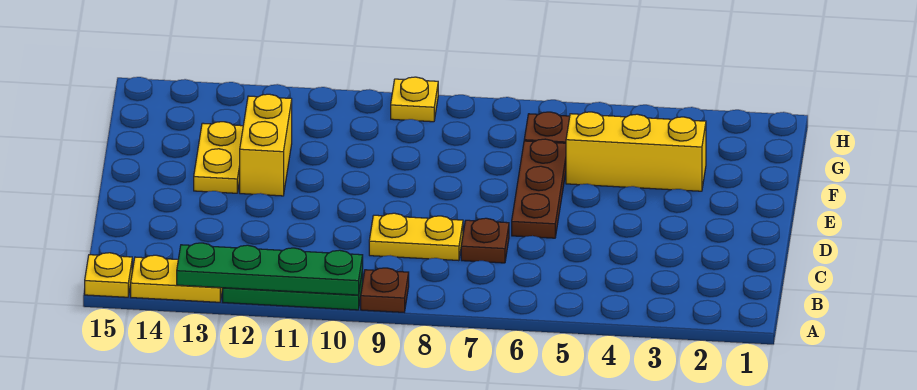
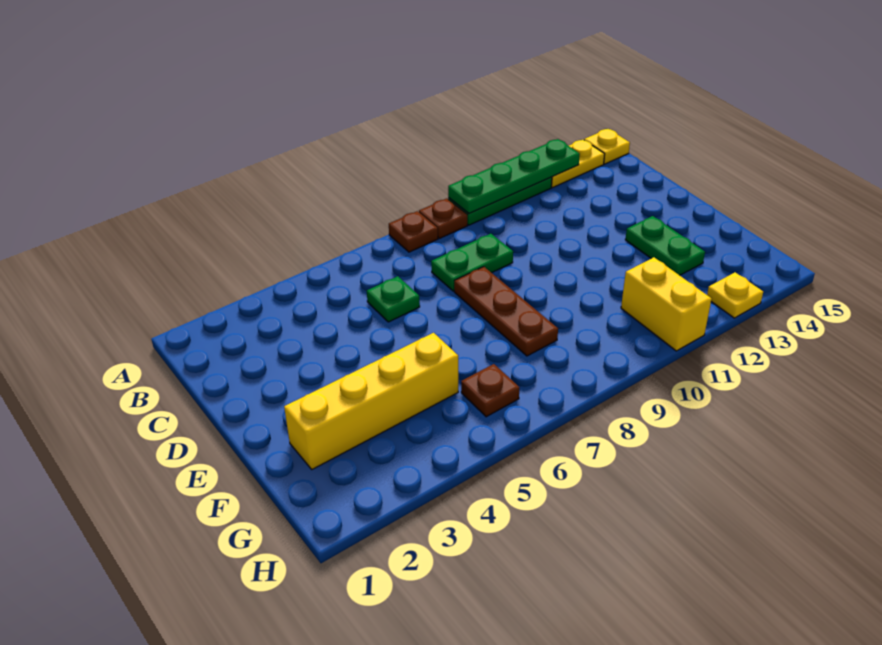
none -> green 1x1 plate [367,276,420,322]
brown 1x1 plate [461,218,509,263] -> brown 1x1 plate moved to [389,211,438,252]
yellow 1x2 plate [369,213,463,261] -> green 1x2 plate [431,234,513,291]
brown 1x3 plate [512,139,566,238] -> brown 1x3 plate moved to [454,267,558,356]
yellow 1x2 brick [240,94,292,196] -> yellow 1x2 brick moved to [621,257,712,351]
yellow 1x2 plate [194,122,243,193] -> green 1x2 plate [625,216,705,275]
yellow 1x3 brick [566,112,706,191] -> yellow 1x4 brick [284,333,458,469]
yellow 1x1 plate [391,77,438,122] -> yellow 1x1 plate moved to [707,272,763,318]

